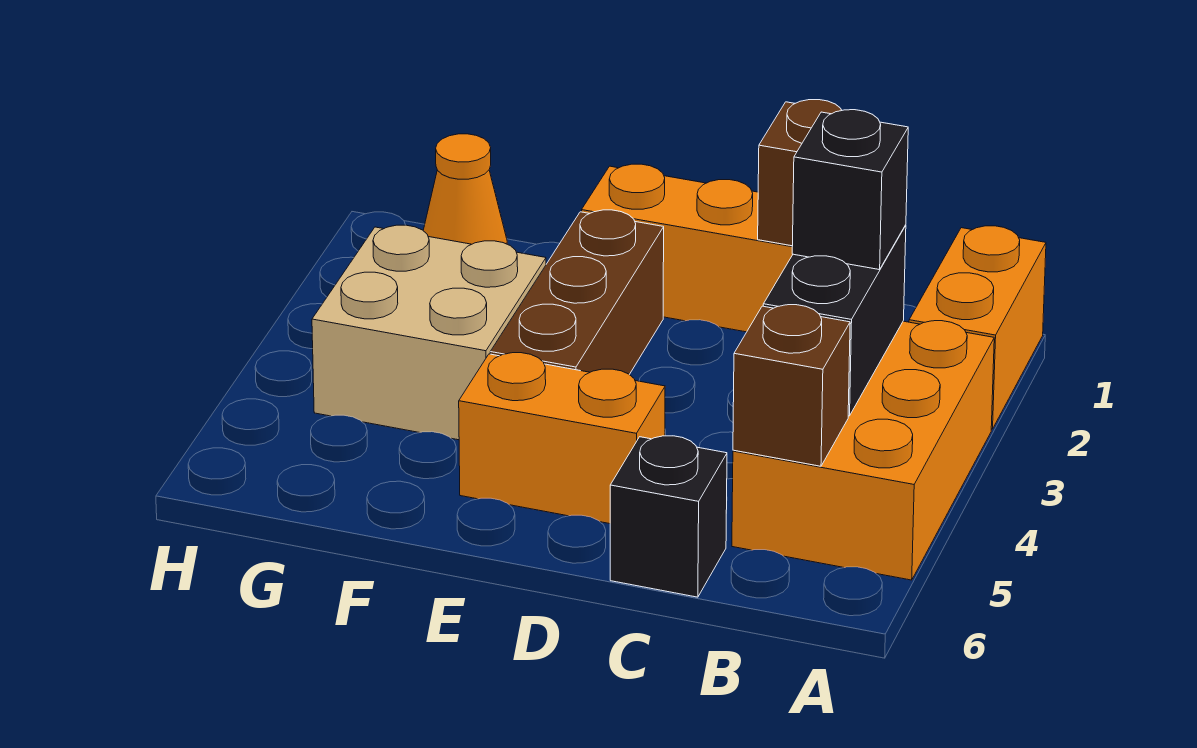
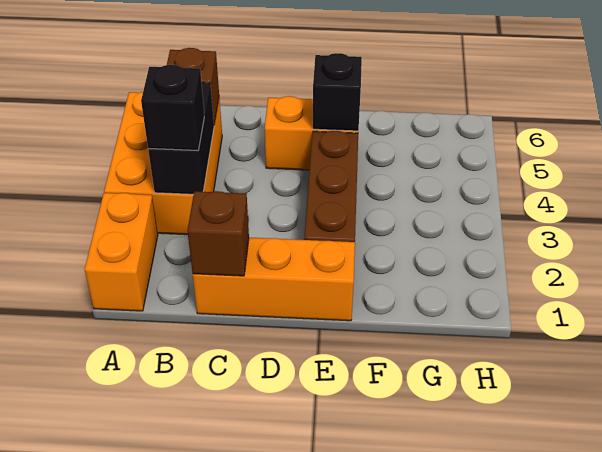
black 1x1 brick [610,436,727,597] -> black 1x1 brick moved to [313,53,362,131]
tan 2x2 brick [312,225,546,440] -> none
orange 1x1 cone [423,134,507,244] -> none

